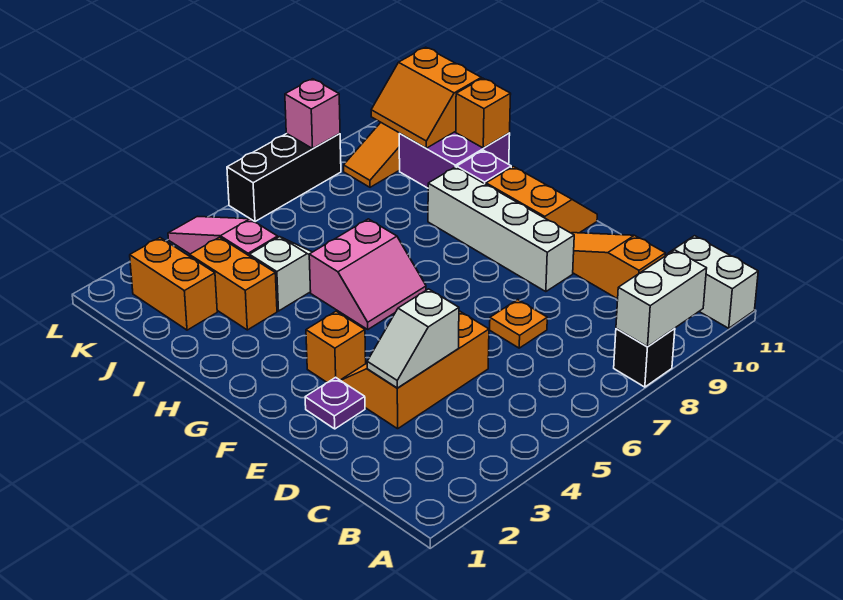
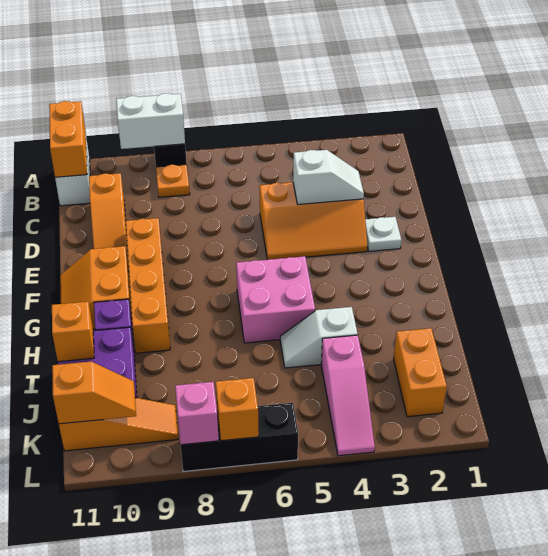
orange 1x1 plate [490,300,547,348] -> orange 1x1 plate moved to [156,164,190,197]
purple 1x1 plate [305,377,365,429] -> white 1x1 plate [365,217,401,251]
white 1x4 brick [428,167,574,292] -> orange 1x4 brick [126,218,170,353]
orange 1x1 brick [306,311,366,383] -> orange 1x1 brick moved to [216,378,259,441]
pink 2x2 slope [309,219,426,329] -> pink 2x2 brick [236,256,315,343]
orange 1x2 brick [190,237,277,330] -> orange 1x2 brick moved to [49,101,87,177]
orange 2x2 slope [371,47,481,148] -> orange 1x2 slope [52,361,136,424]

